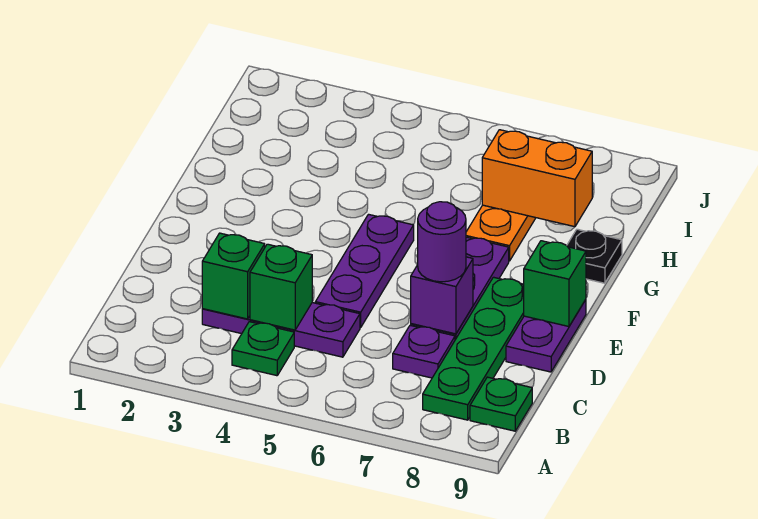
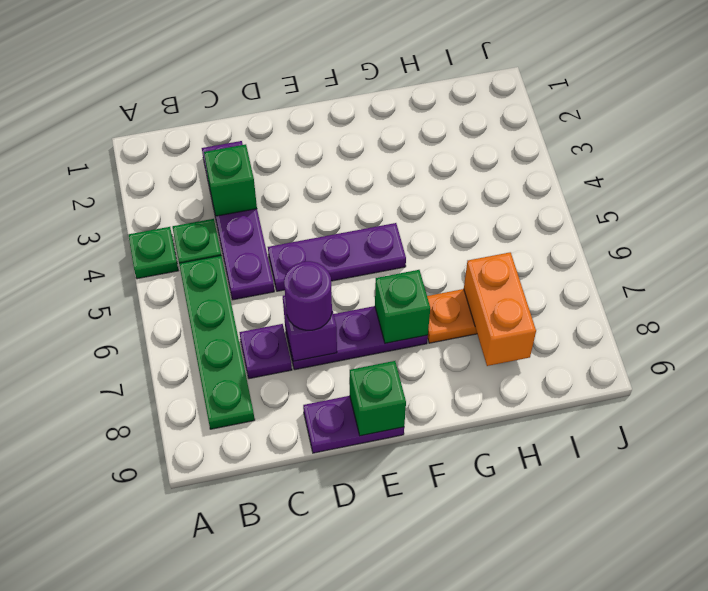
green 1x4 plate [423,277,524,420] -> green 1x4 plate turned to [179,256,255,429]
green 1x1 plate [470,377,532,431] -> green 1x1 plate moved to [128,227,178,279]
purple 1x3 plate [202,303,360,357] -> purple 1x4 plate [202,141,274,300]
green 1x1 brick [250,244,312,330] -> green 1x1 brick moved to [375,270,430,343]
black 1x1 plate [567,229,622,283] -> none

